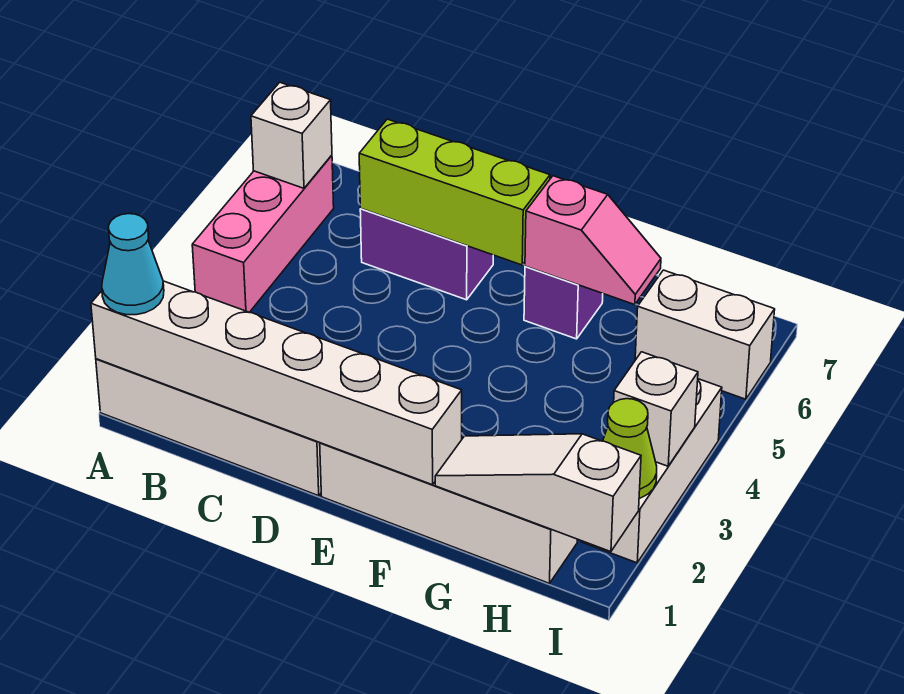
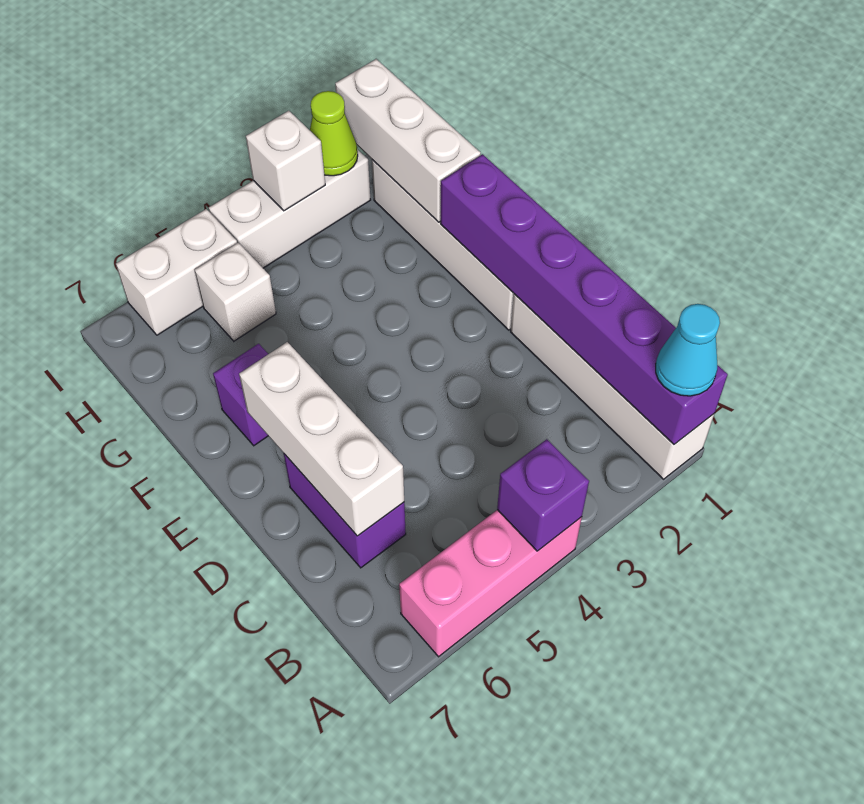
white 1x6 brick [91,281,462,485] -> purple 1x6 brick [441,154,728,444]
none -> purple 1x1 brick [497,439,589,551]
white 1x1 brick [251,82,332,188] -> white 1x1 brick moved to [195,243,276,341]
lime 1x3 brick [359,119,550,265] -> white 1x3 brick [239,342,404,536]
pink 1x2 slope [525,176,661,305] -> none
white 1x3 slope [435,434,641,552] -> white 1x3 brick [335,59,481,222]
white 1x2 brick [635,270,775,399] -> white 1x2 brick turned to [116,209,237,335]

